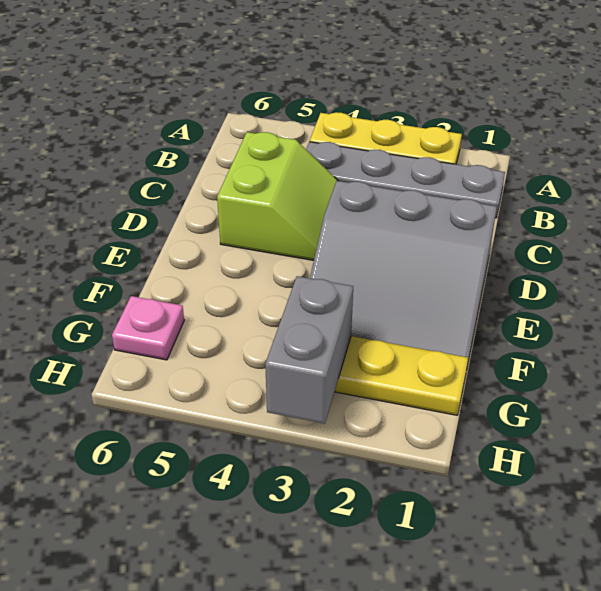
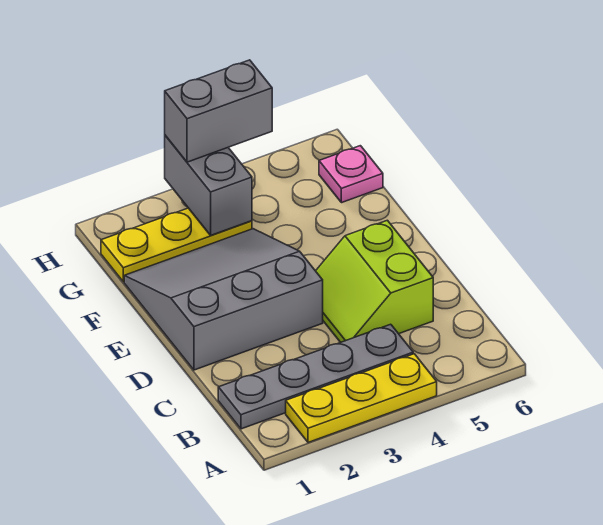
none -> grey 1x2 brick [165,60,272,162]

